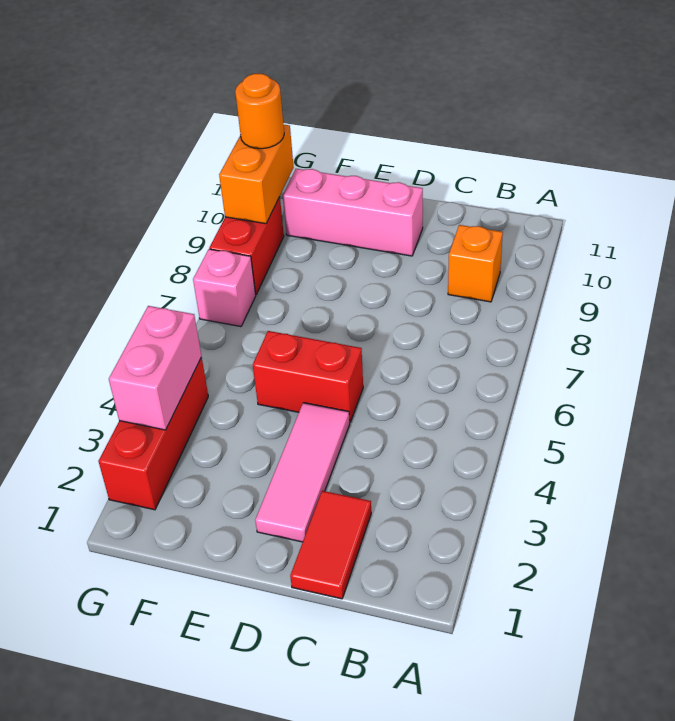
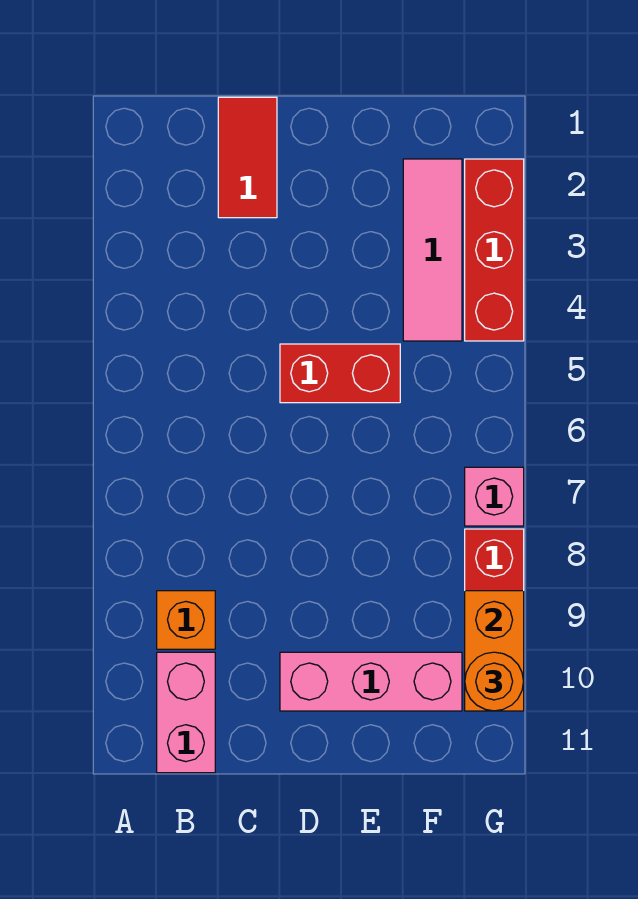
pink 1x3 tile [255,403,350,542] -> pink 1x3 tile moved to [403,159,462,341]
pink 1x2 brick [109,306,202,430] -> pink 1x2 brick moved to [157,652,215,773]

